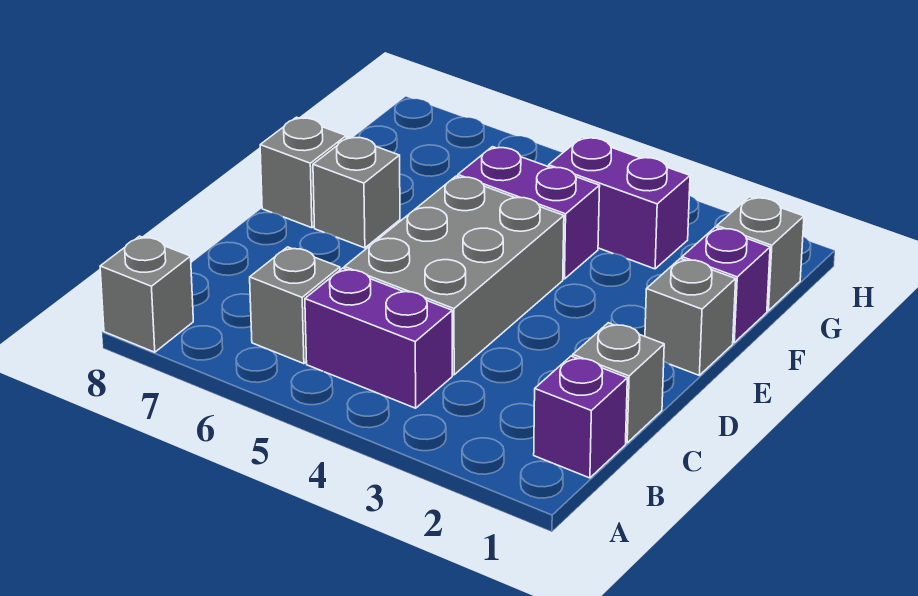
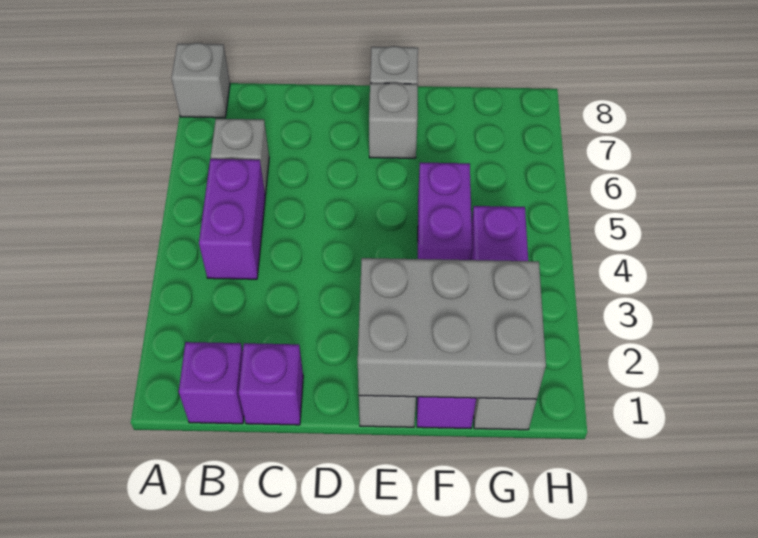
grey 1x1 brick [573,323,664,443] -> purple 1x1 brick [239,343,303,425]
grey 2x3 brick [344,176,564,375] -> grey 2x3 brick moved to [358,258,546,400]

